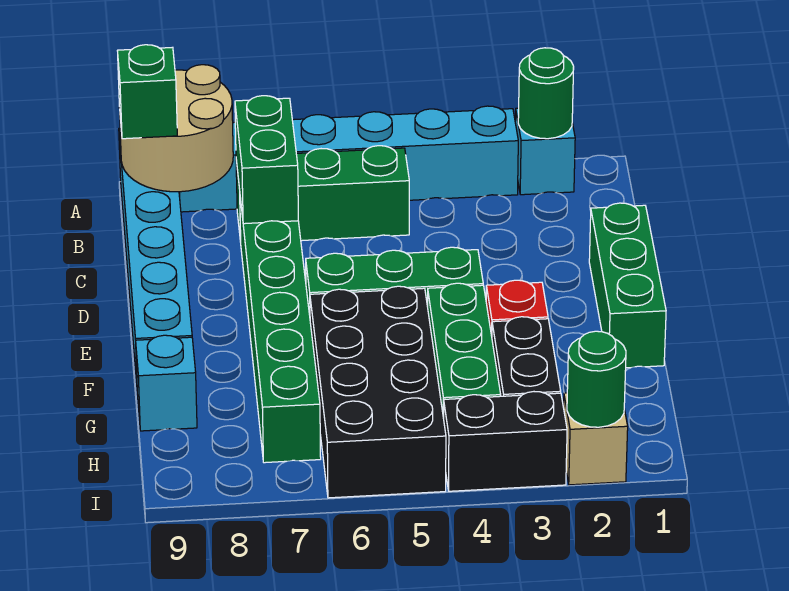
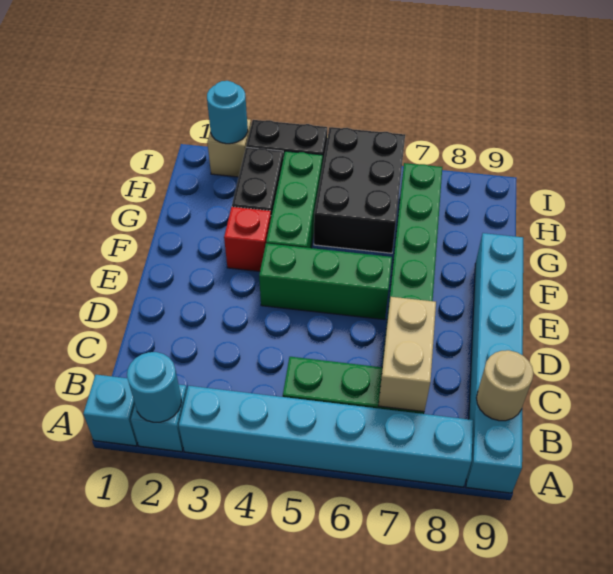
green 1x1 round brick [518,48,574,139] -> cyan 1x1 round brick [127,352,181,422]
tan 2x2 round brick [119,65,233,192] -> tan 1x1 round brick [476,350,533,421]
green 1x2 brick [235,96,298,224] -> tan 1x2 brick [378,297,436,412]
green 1x1 brick [117,45,177,139] -> none
green 1x3 brick [589,203,666,368] -> none
black 2x4 brick [310,286,446,498] -> black 2x3 brick [314,127,405,253]
cyan 1x1 brick [136,335,197,431] -> cyan 1x1 brick moved to [83,375,138,446]
green 1x1 round brick [567,331,626,427] -> cyan 1x1 round brick [207,81,248,144]

